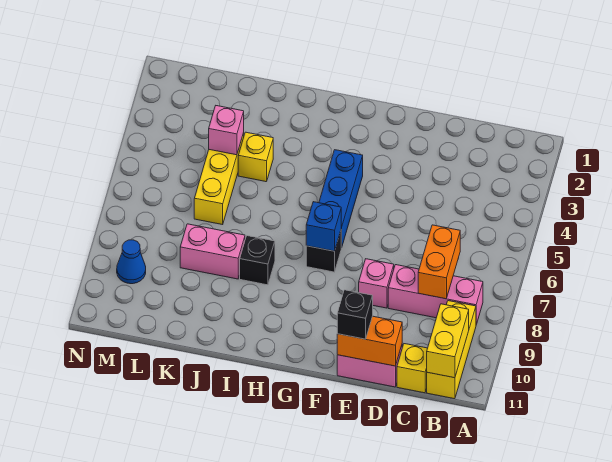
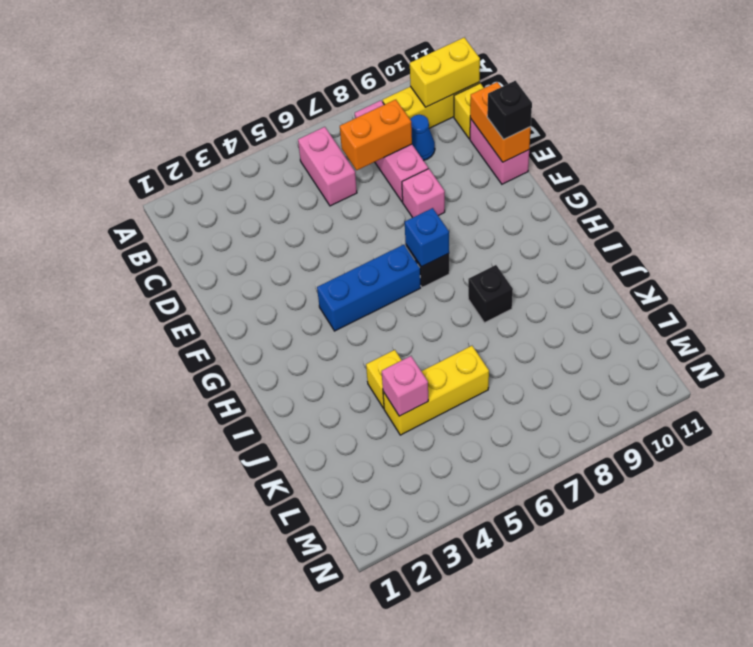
pink 1x2 brick [180,224,245,279] -> pink 1x2 brick moved to [298,127,357,206]
blue 1x1 cone [117,240,146,284] -> blue 1x1 cone moved to [410,115,435,161]

